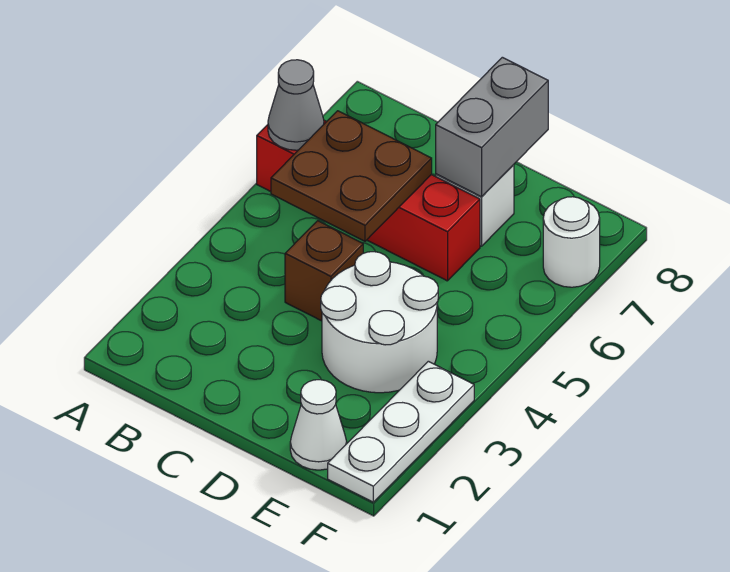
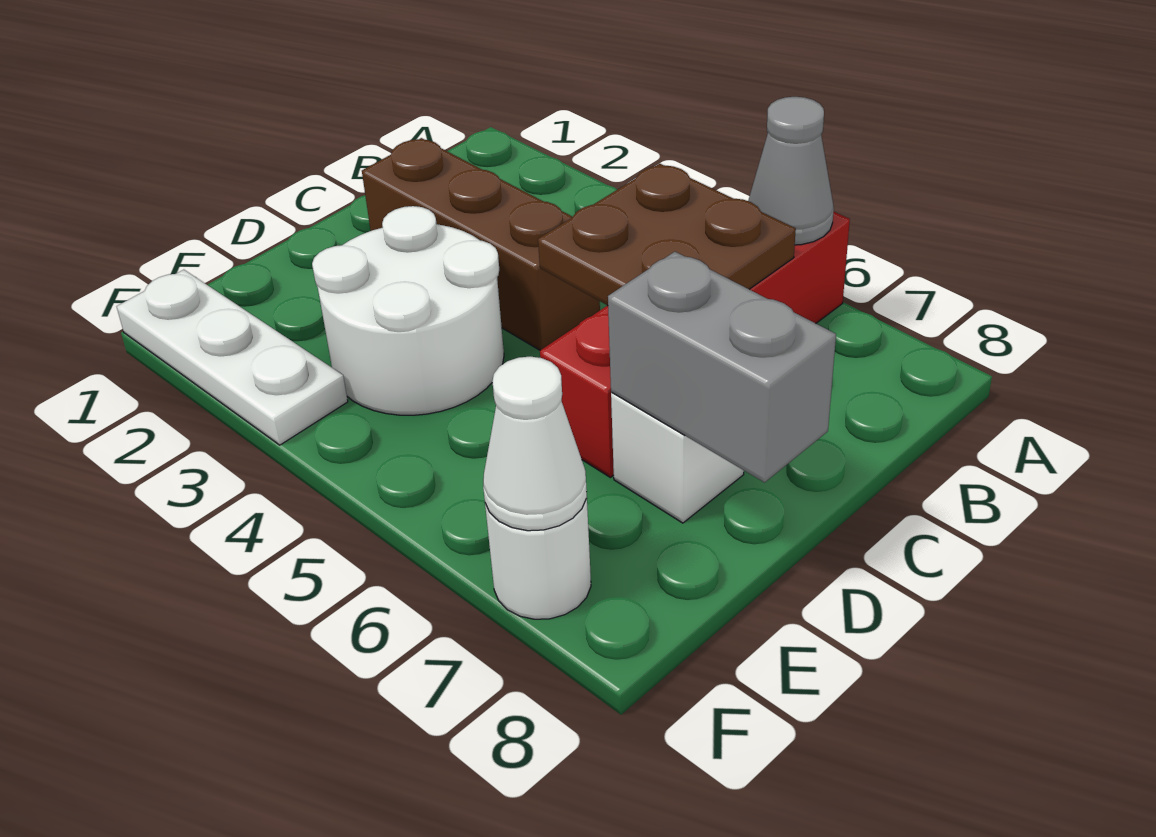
brown 1x1 brick [285,221,363,321] -> brown 1x3 brick [362,138,600,350]
white 1x1 cone [290,380,347,470] -> white 1x1 cone moved to [483,357,587,531]

